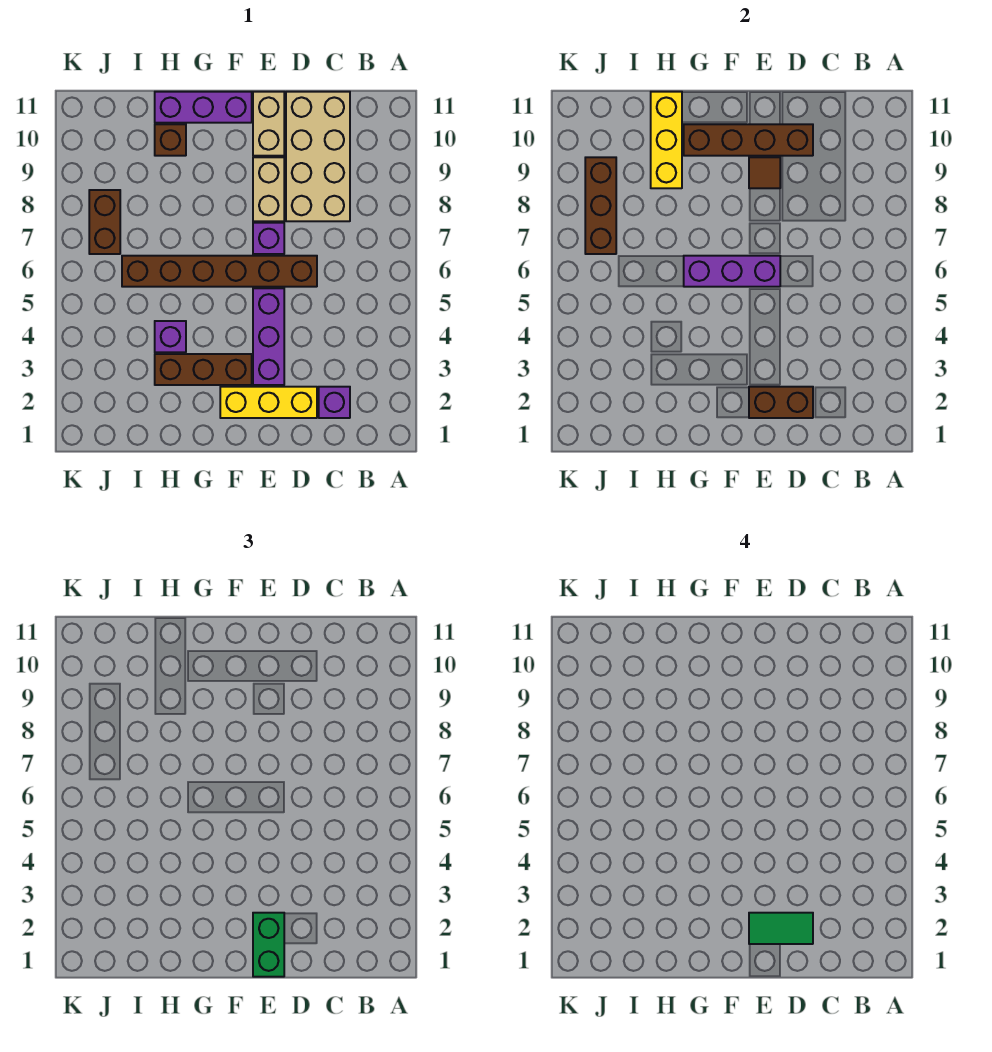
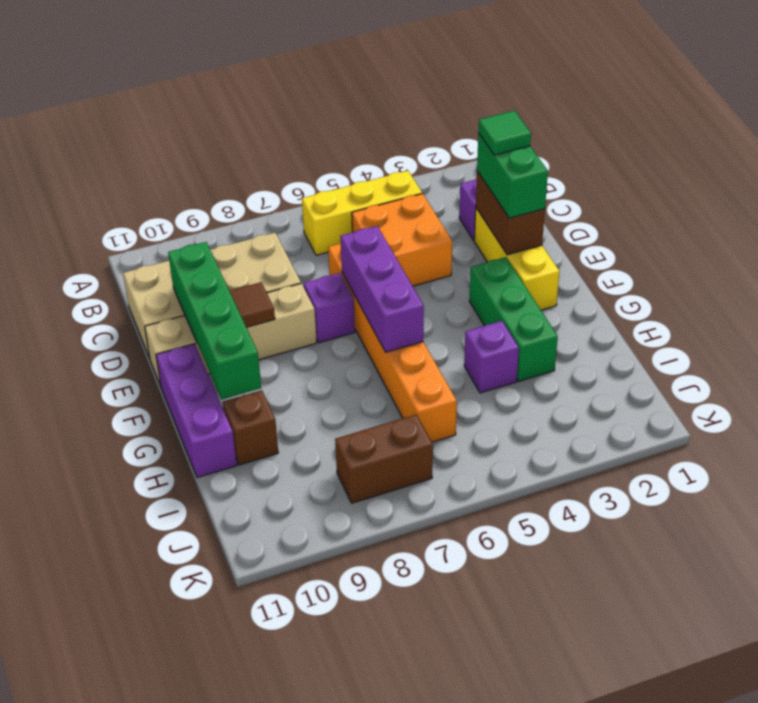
none -> orange 2x2 brick [352,194,452,286]
green 1x2 tile [749,913,813,944] -> green 1x1 tile [478,111,531,155]
brown 1x6 brick [122,256,317,287] -> orange 1x6 brick [328,243,457,442]
brown 1x4 brick [684,124,813,156] -> green 1x4 brick [168,242,261,399]
green 1x2 brick [253,913,284,977] -> green 1x2 brick turned to [477,133,548,218]
purple 1x3 brick [253,288,284,385] -> none
brown 1x3 brick [155,354,252,385] -> green 1x3 brick [469,257,558,381]
yellow 1x3 brick [651,92,682,188] -> yellow 1x3 brick moved to [302,171,422,255]
brown 1x3 brick [585,157,616,254] -> none

